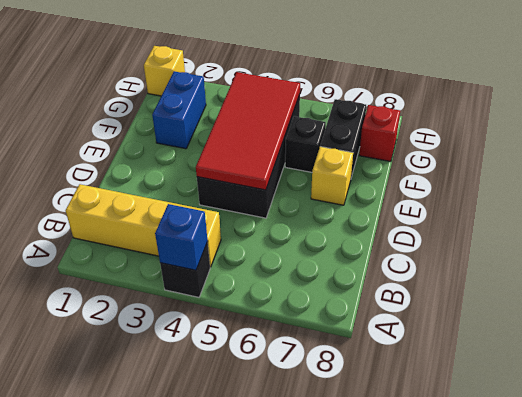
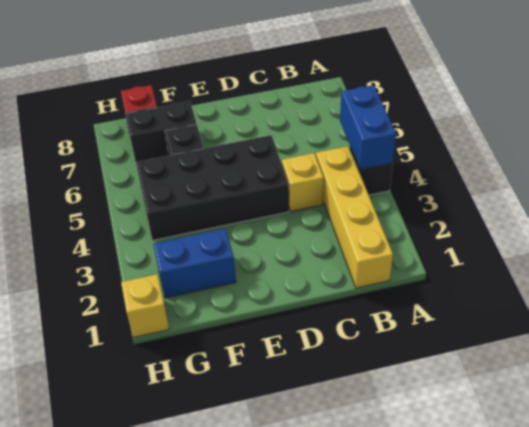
blue 1x1 brick [155,204,208,270] -> blue 1x2 brick [340,85,396,170]
red 2x4 tile [196,72,300,190] -> none
yellow 1x1 brick [311,147,353,205] -> yellow 1x1 brick moved to [282,153,324,211]

